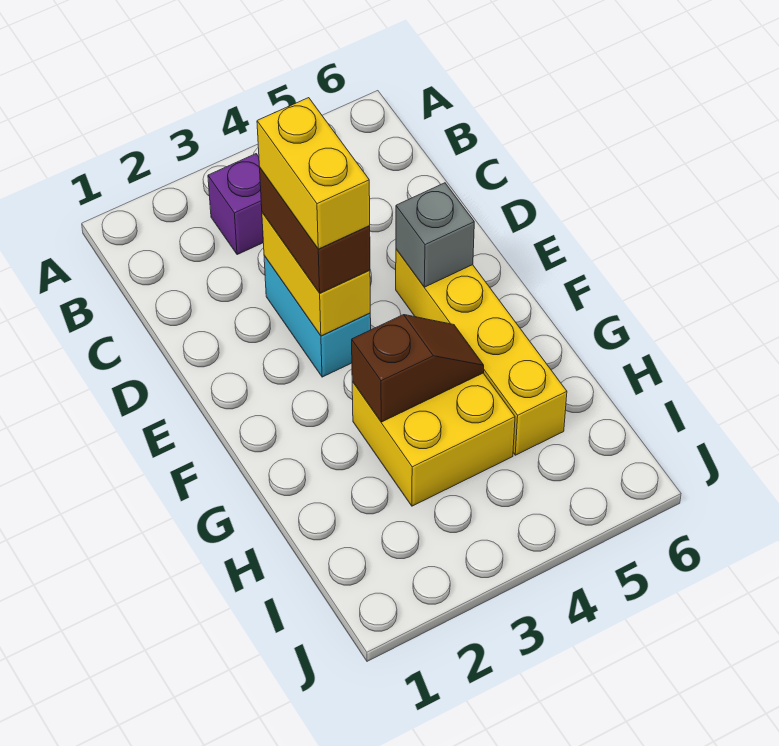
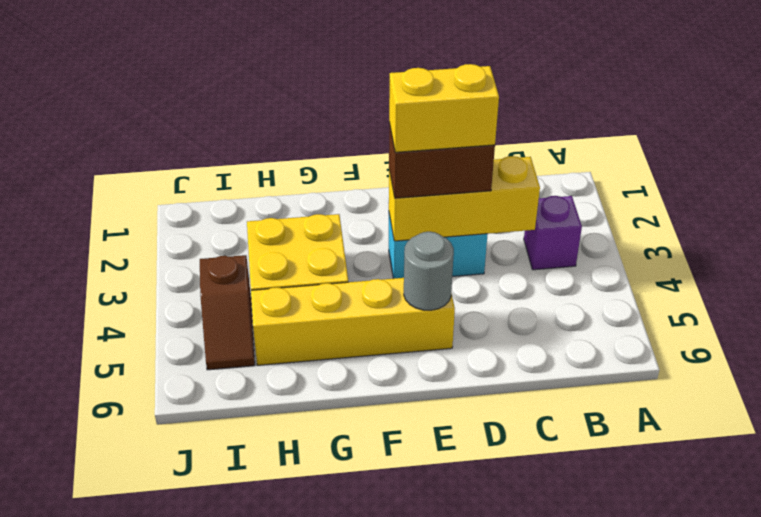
yellow 1x2 brick [262,213,370,336] -> yellow 1x3 brick [389,156,540,241]
grey 1x1 brick [396,183,474,287] -> grey 1x1 round brick [404,232,454,310]
brown 1x2 slope [352,315,484,422] -> brown 1x2 slope moved to [200,255,255,370]

